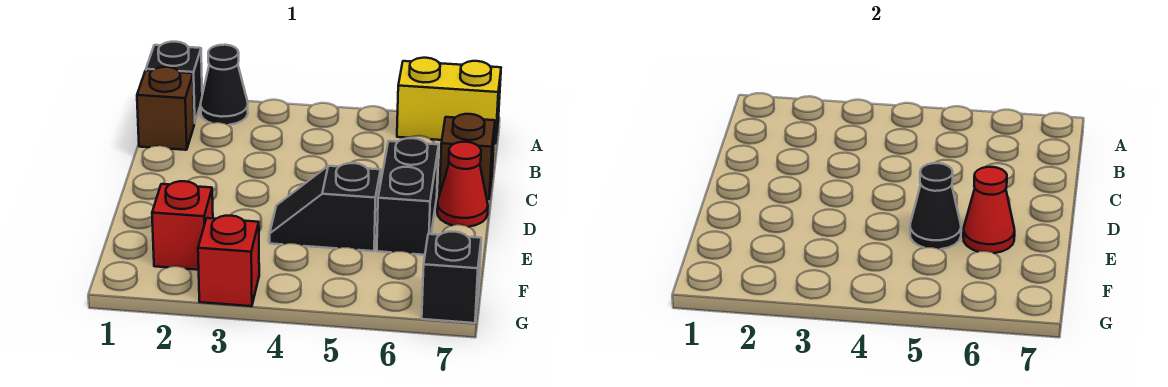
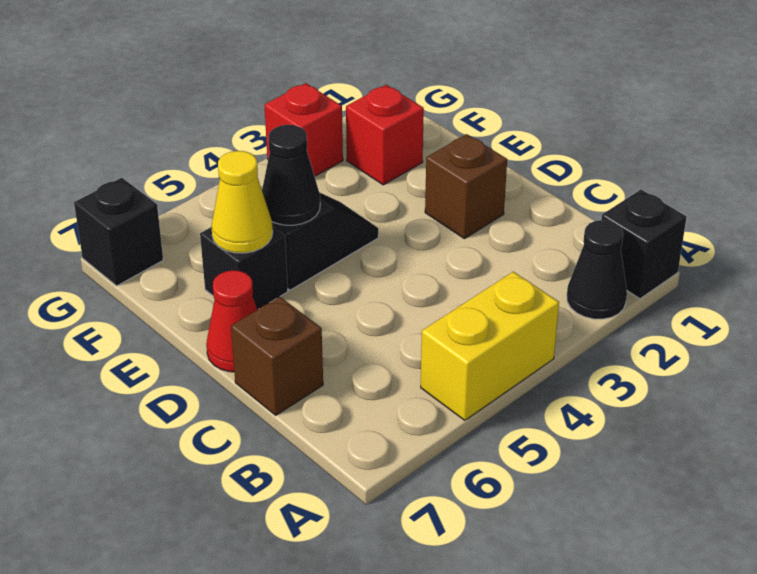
yellow 1x2 brick [397,58,501,144] -> yellow 1x2 brick moved to [421,272,559,420]
brown 1x1 brick [137,67,194,150] -> brown 1x1 brick moved to [425,134,507,239]
black 1x2 brick [377,138,439,255] -> black 1x1 brick [200,226,288,310]
red 1x1 cone [963,167,1015,253] -> yellow 1x1 cone [211,151,273,253]

